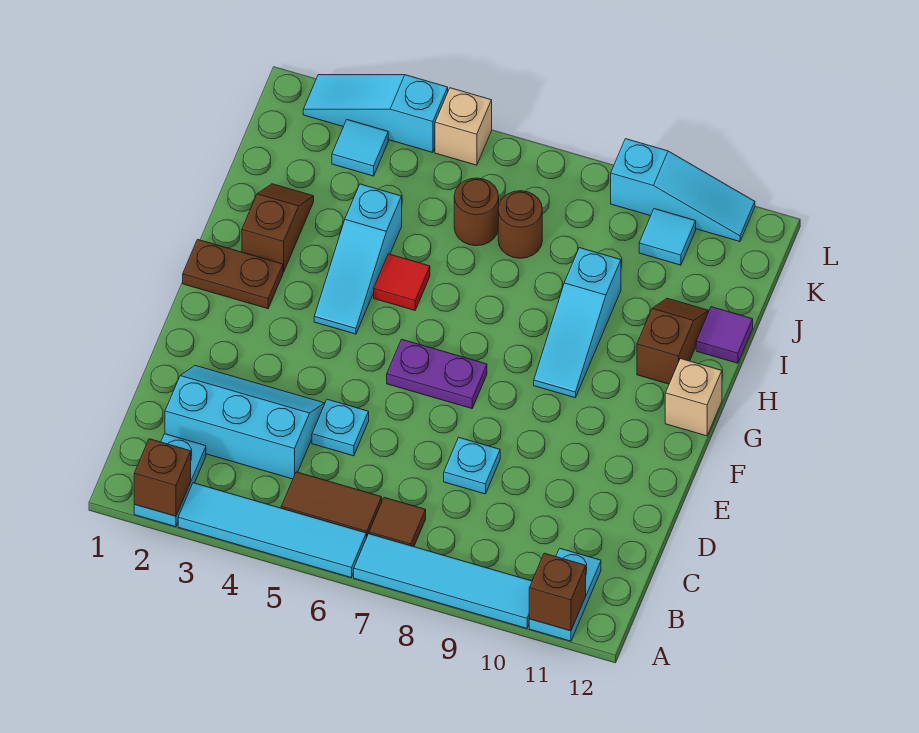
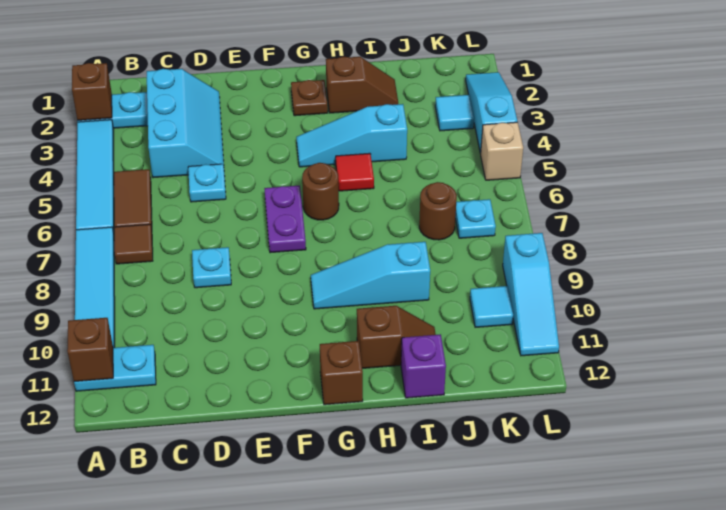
brown 1x2 plate [183,239,283,309] -> brown 1x1 plate [291,80,328,116]
tan 1x1 brick [665,358,722,436] -> brown 1x1 brick [320,341,363,405]
purple 1x1 tile [696,307,753,363] -> purple 1x1 brick [401,334,446,398]
brown 1x1 round brick [454,178,499,246] -> brown 1x1 round brick moved to [302,163,339,220]
none -> cyan 1x1 plate [455,199,496,238]

